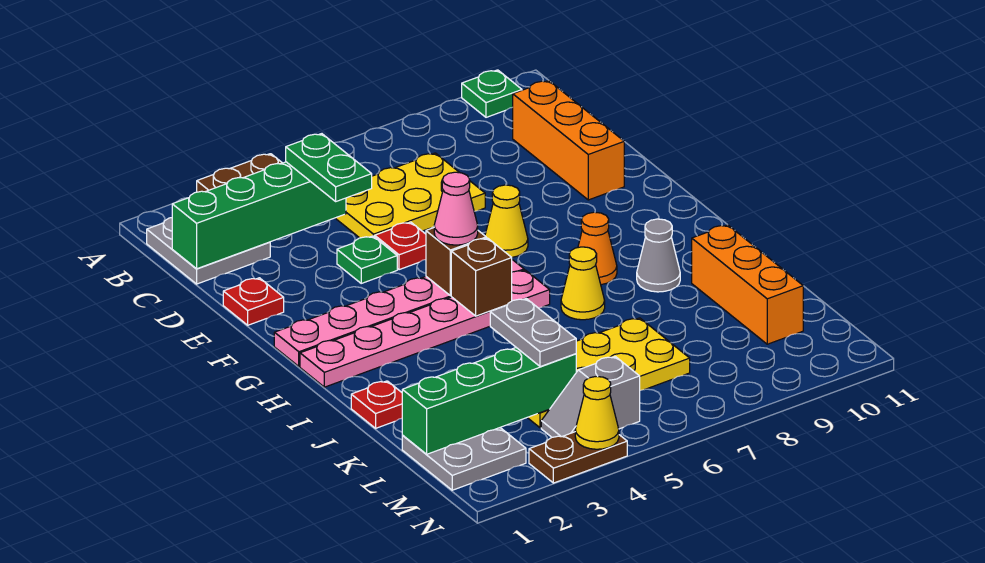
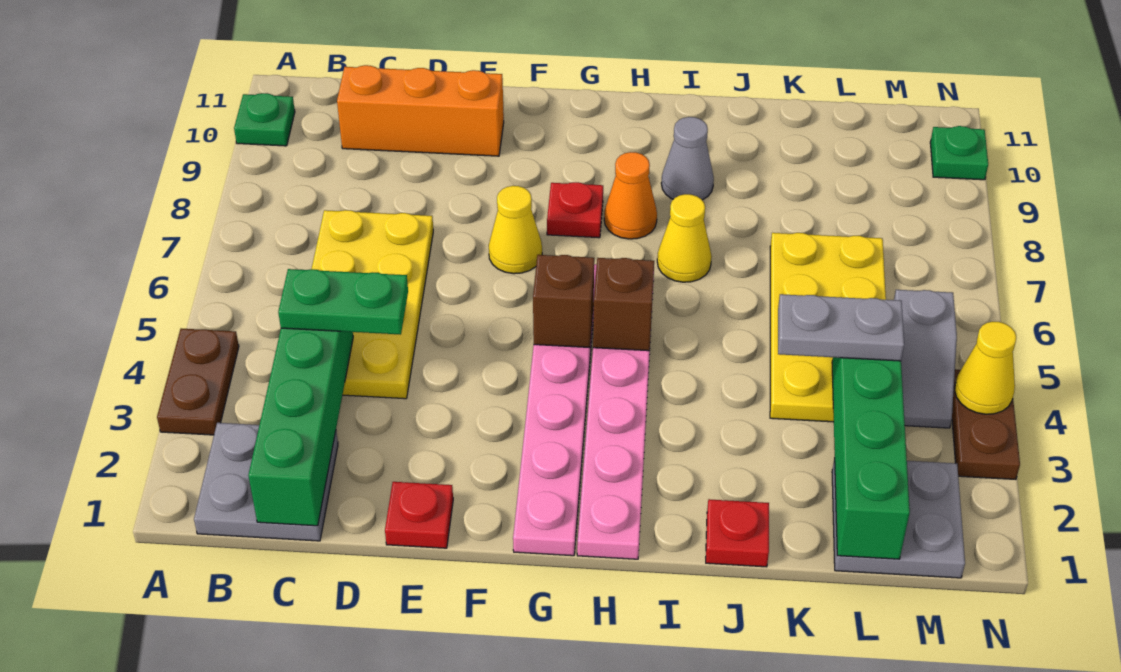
yellow 2x3 plate [336,153,485,238] -> yellow 2x4 plate [312,210,433,399]
green 1x1 plate [337,236,397,283] -> green 1x1 plate moved to [930,126,988,180]
red 1x1 plate [375,222,426,270] -> red 1x1 plate moved to [547,182,603,238]
pink 1x1 cone [434,172,478,245] -> none
orange 1x3 brick [692,225,803,344] -> none

